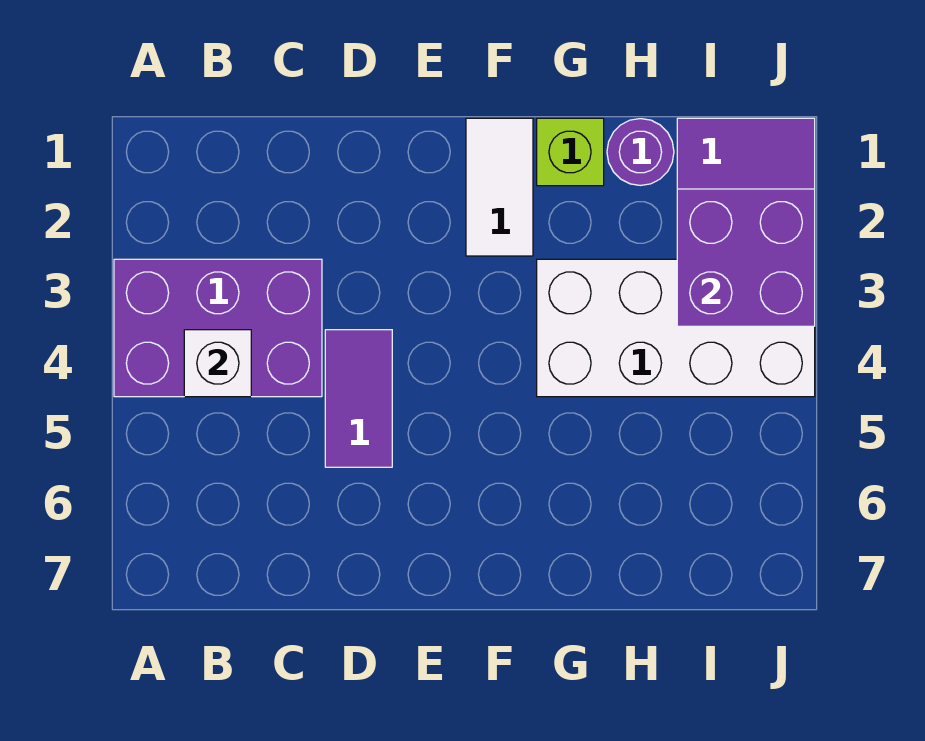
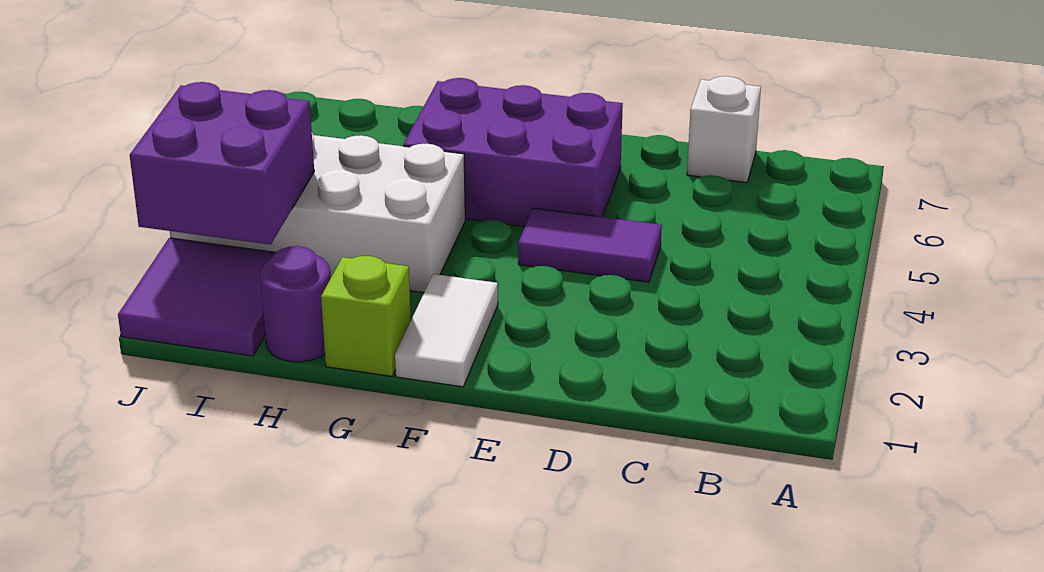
purple 2x3 brick [114,259,322,397] -> purple 2x3 brick moved to [403,78,623,227]
white 1x1 brick [184,330,251,397] -> white 1x1 brick moved to [687,76,761,183]
purple 1x2 tile [325,330,392,467] -> purple 1x2 tile turned to [518,208,662,282]

